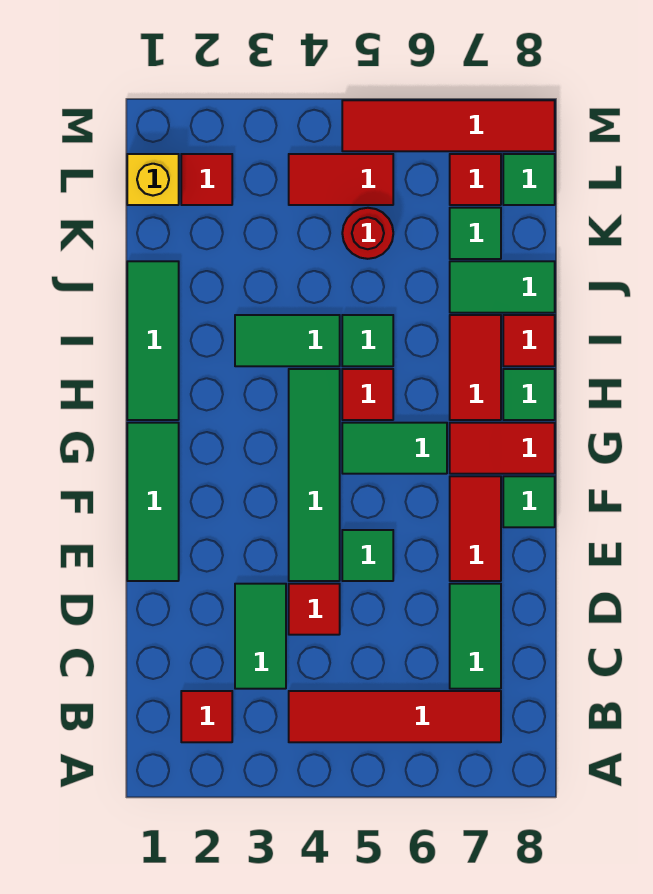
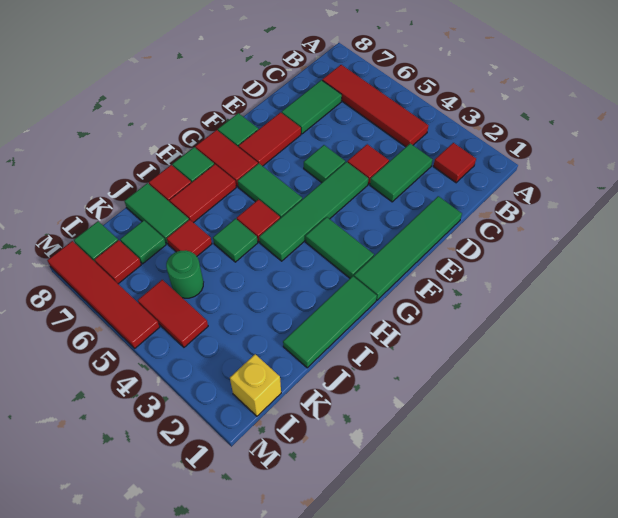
green 1x3 tile [127,423,179,581] -> green 1x4 tile [354,196,462,300]
green 1x2 tile [235,315,340,366] -> green 1x2 tile moved to [305,217,374,278]
red 1x1 round brick [342,208,393,259] -> green 1x1 round brick [166,250,203,298]
red 1x1 tile [181,154,232,205] -> red 1x1 tile moved to [167,220,212,256]

